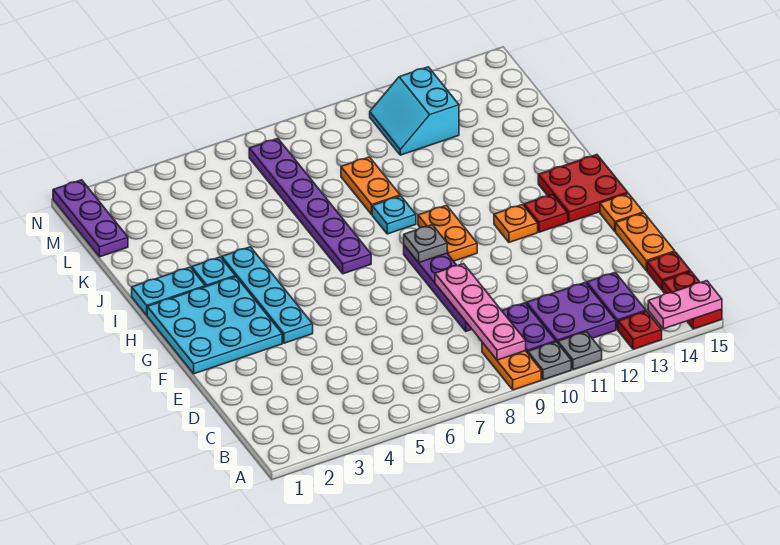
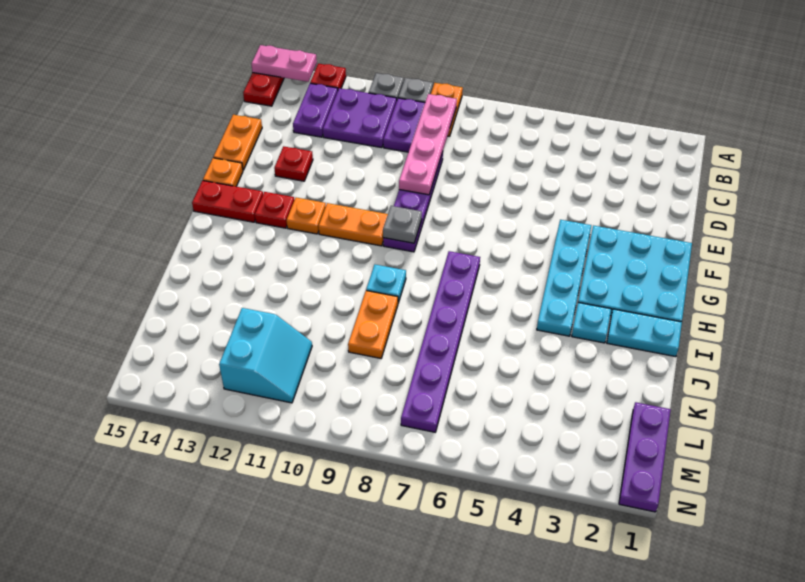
red 1x1 plate [647,252,691,290] -> red 1x1 plate moved to [274,146,313,181]
orange 1x2 plate [418,205,477,261] -> orange 1x2 plate turned to [319,203,388,246]
red 2x2 plate [538,155,628,222] -> red 1x2 plate [192,181,263,222]

